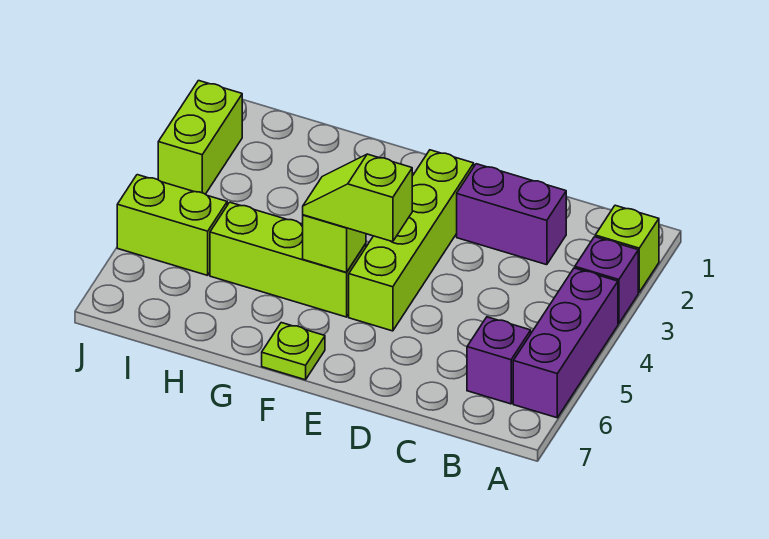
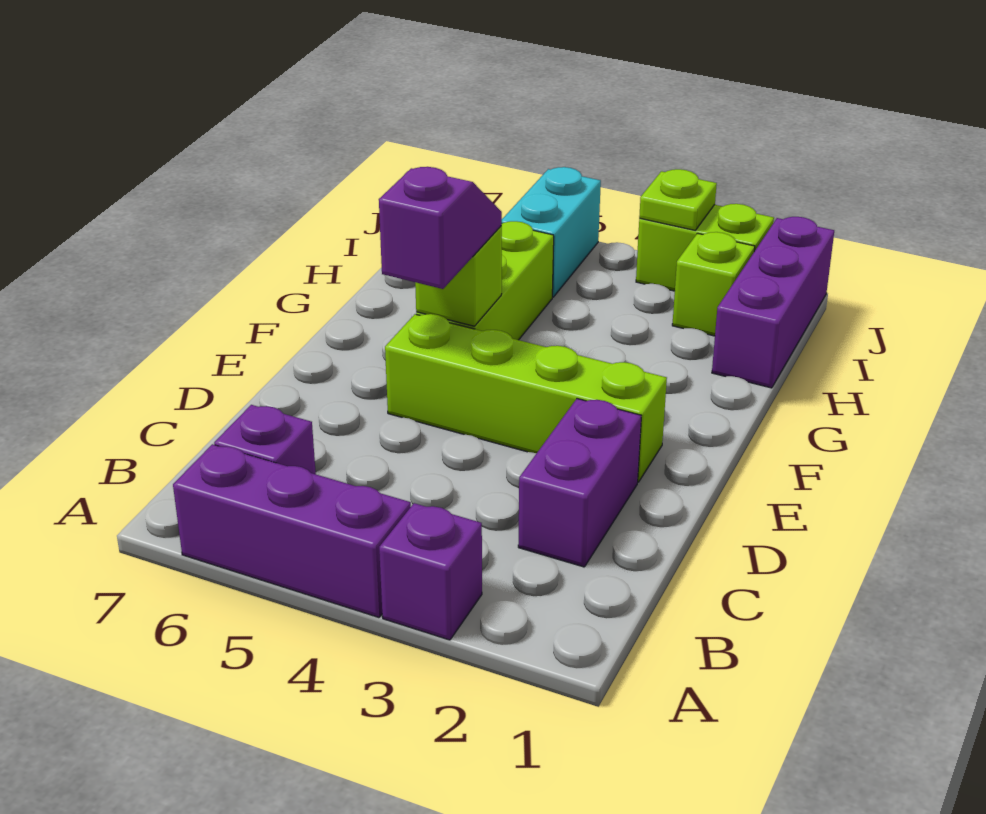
lime 1x1 brick [595,205,659,292] -> lime 1x1 brick moved to [672,232,755,336]
lime 1x2 slope [303,154,412,242] -> purple 1x2 slope [379,167,502,289]
lime 1x1 plate [262,323,325,380] -> lime 1x1 plate moved to [639,169,717,230]
none -> purple 1x3 brick [712,217,834,388]
lime 1x2 brick [117,175,227,275] -> cyan 1x2 brick [502,167,601,297]

